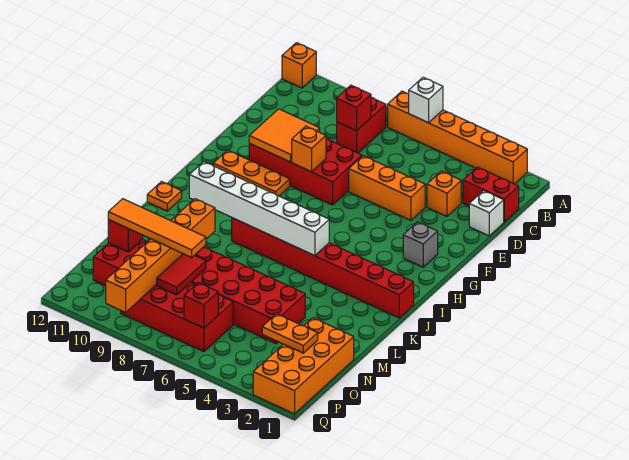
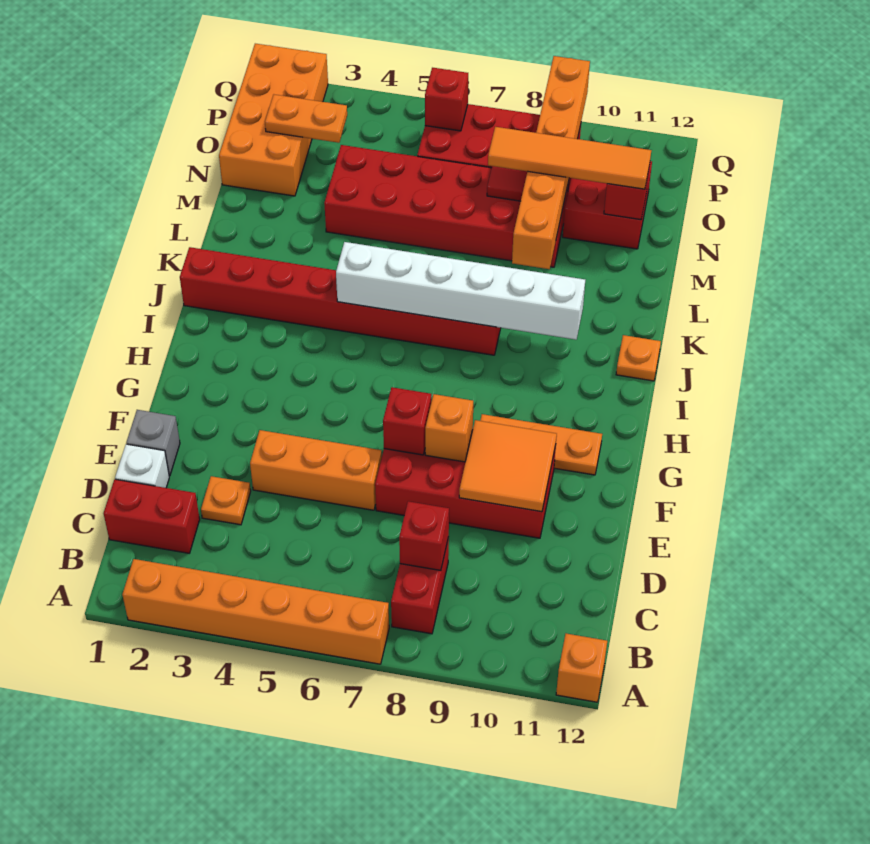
white 1x1 brick [409,77,443,123] -> none
orange 1x1 brick [427,171,461,216] -> orange 1x1 plate [201,476,251,525]
none -> red 1x1 brick [383,387,431,455]
grey 1x1 brick [403,222,438,267] -> grey 1x1 brick moved to [126,410,180,476]

